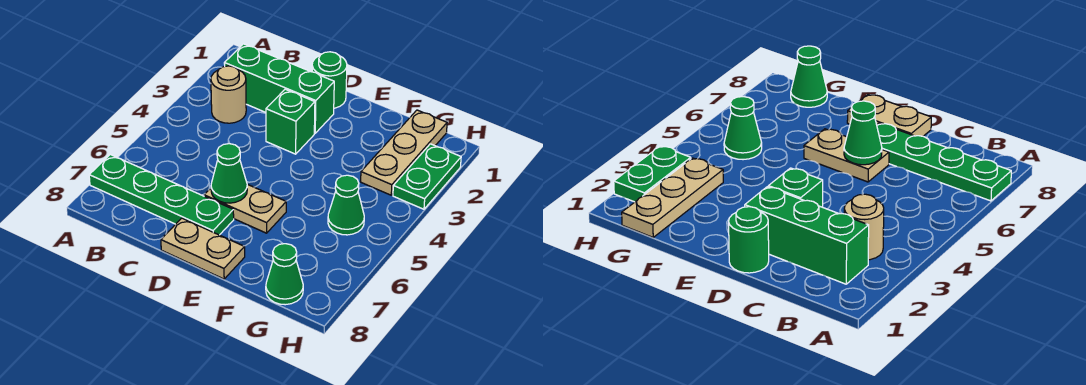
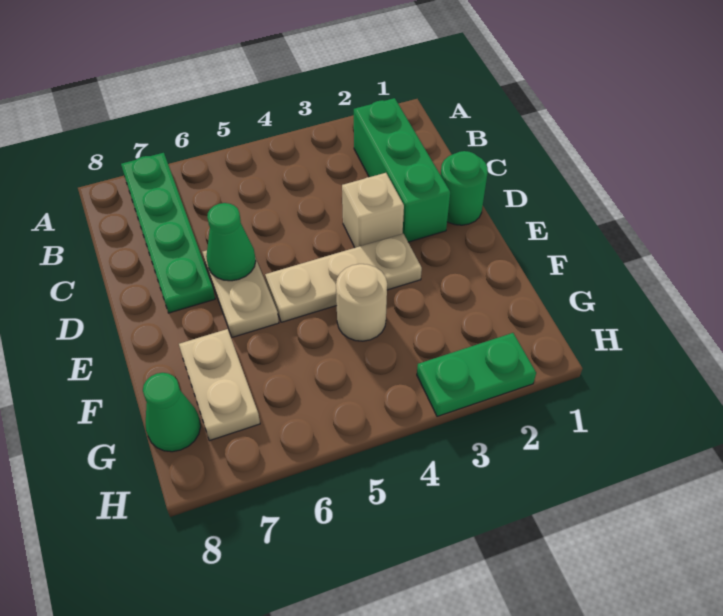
tan 1x1 round brick [211,66,246,123] -> tan 1x1 round brick moved to [336,264,387,341]
green 1x1 brick [266,89,315,154] -> tan 1x1 brick [342,173,404,248]
tan 1x2 plate [161,218,245,279] -> tan 1x2 plate moved to [179,329,260,441]
tan 1x3 plate [361,110,447,195] -> tan 1x3 plate moved to [265,234,422,322]
green 1x1 cone [328,175,364,235] -> none

